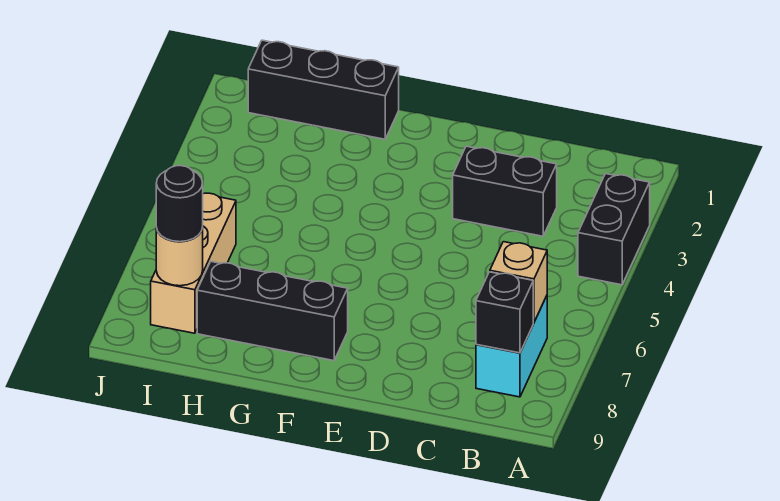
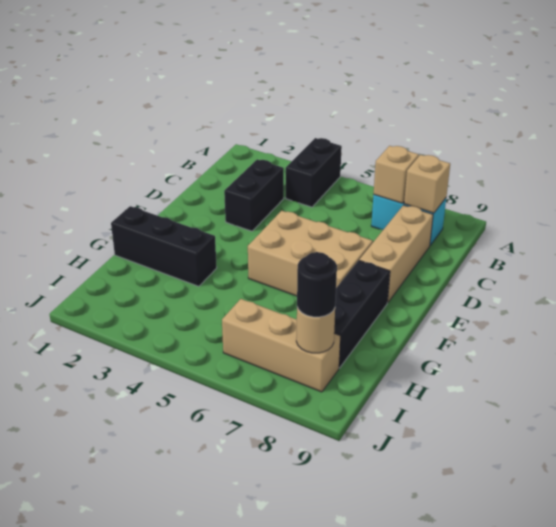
black 1x2 brick [578,174,650,285] -> black 1x2 brick turned to [286,138,342,207]
black 1x1 brick [476,272,533,353] -> tan 1x1 brick [404,155,450,213]
none -> tan 1x3 brick [359,205,433,303]
none -> tan 2x3 brick [248,211,373,296]
black 1x3 brick [248,40,399,139] -> black 1x3 brick turned to [111,206,217,286]

